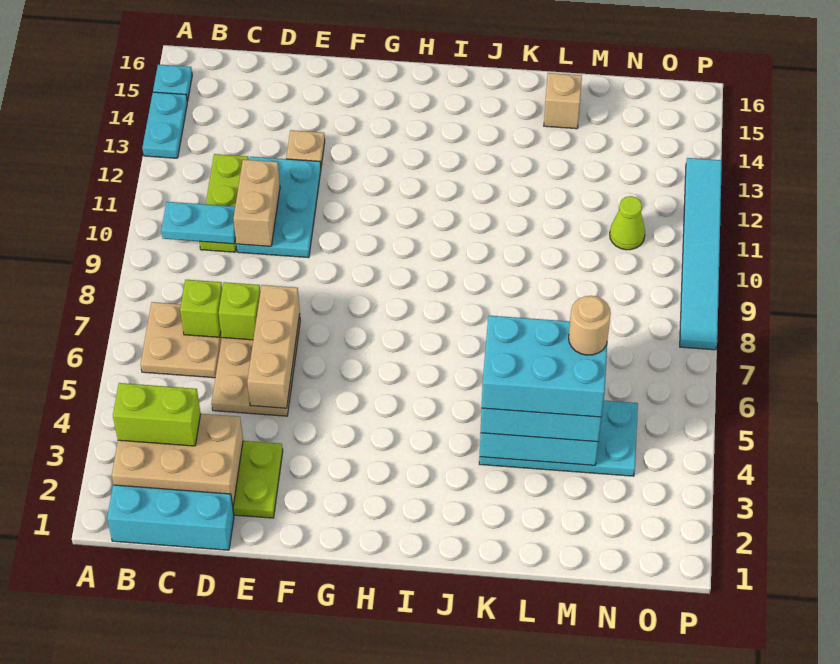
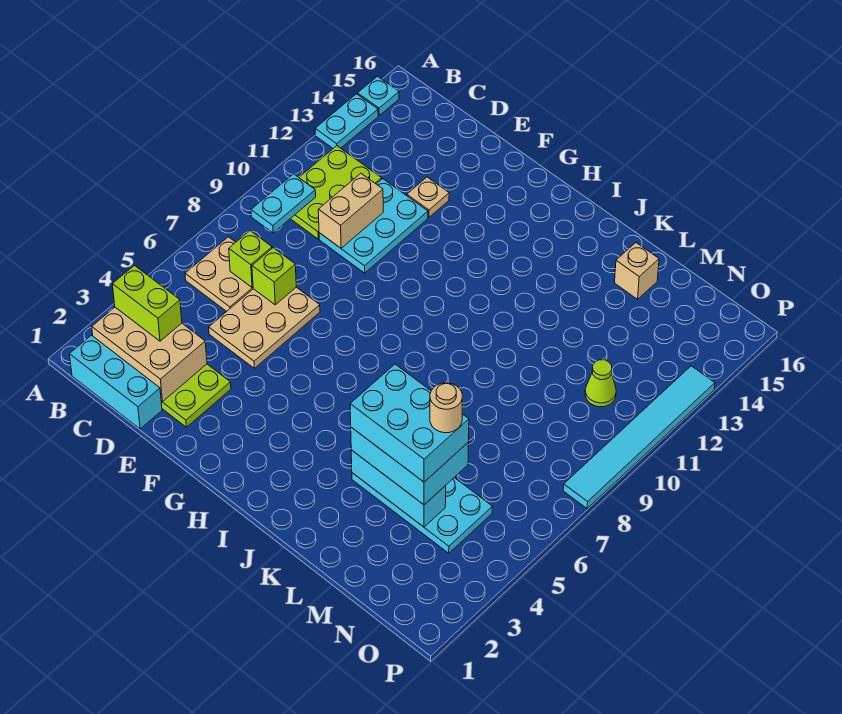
cyan 1x2 plate [161,202,236,244] -> cyan 1x2 plate turned to [251,174,316,233]
lime 1x3 plate [200,154,249,252] -> lime 2x3 plate [291,146,382,239]
tan 1x3 brick [247,285,300,408] -> none

